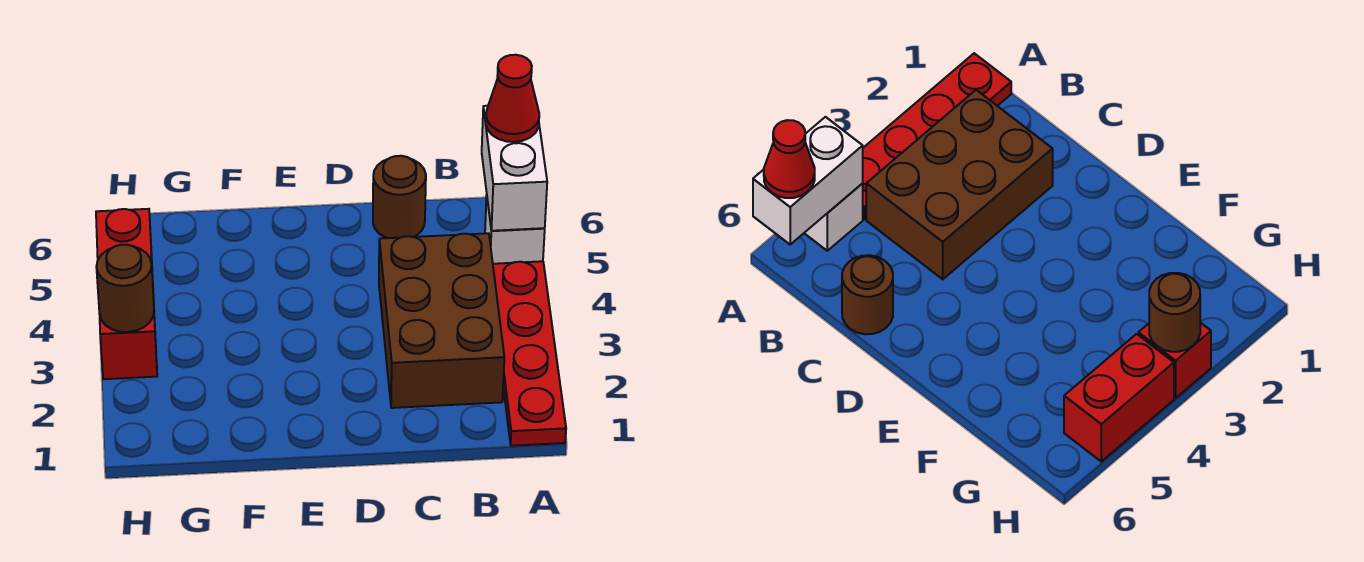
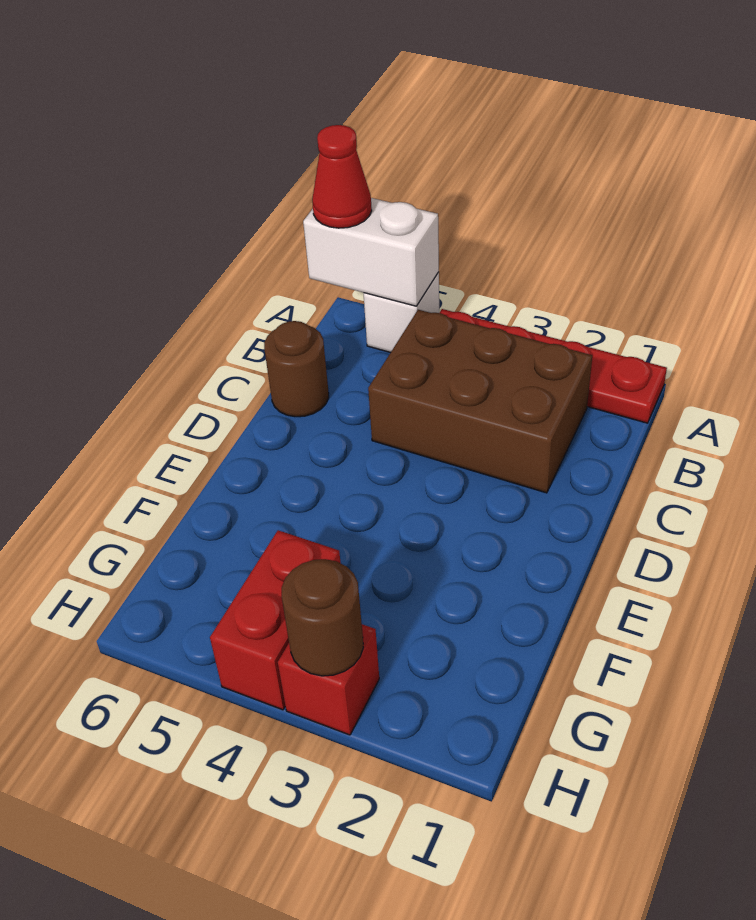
red 1x2 brick [96,209,155,318] -> red 1x2 brick turned to [210,530,341,710]

